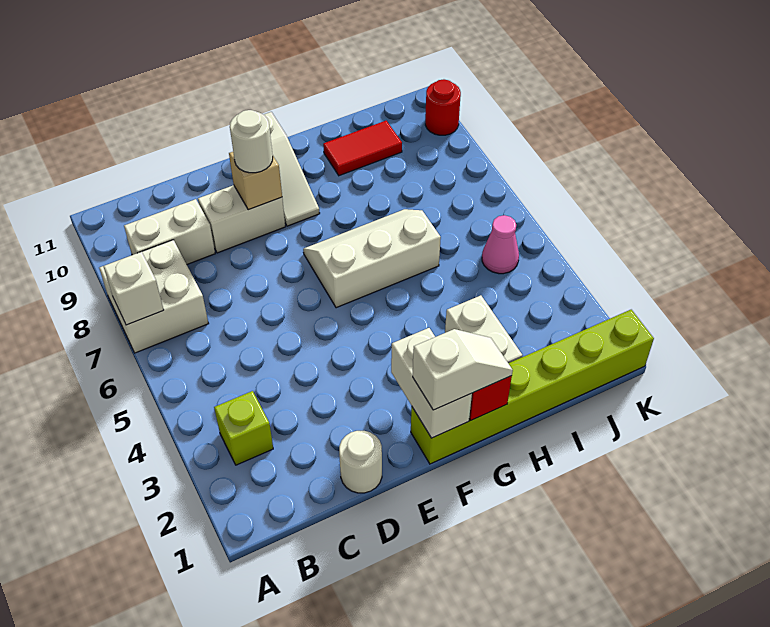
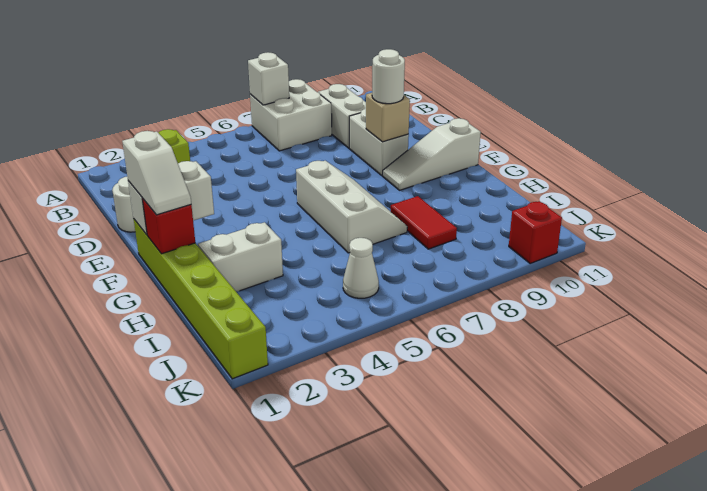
red 1x2 tile [323,121,402,176] -> red 1x2 tile moved to [391,196,457,249]
pink 1x1 cone [482,215,519,274] -> white 1x1 cone [343,238,379,298]
red 1x1 round brick [425,79,461,135] -> red 1x1 brick [509,201,562,264]

